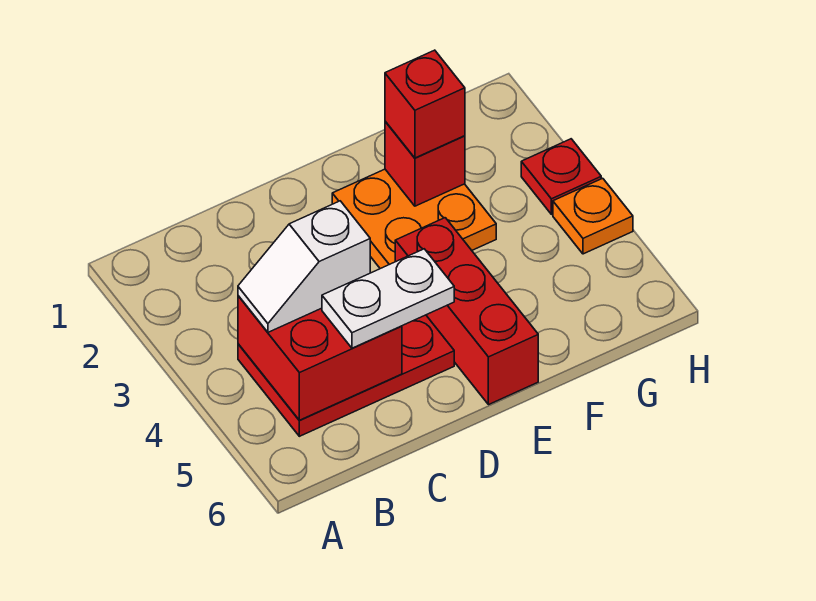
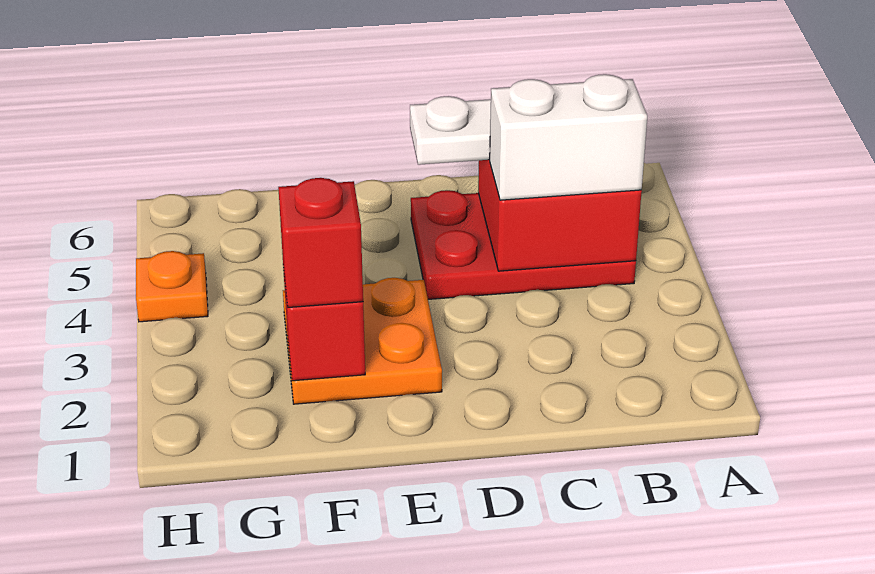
white 1x2 slope [238,201,370,332] -> white 1x2 brick [490,74,647,200]
red 1x3 brick [395,218,538,405] -> none
red 1x1 plate [521,139,601,214] -> none

